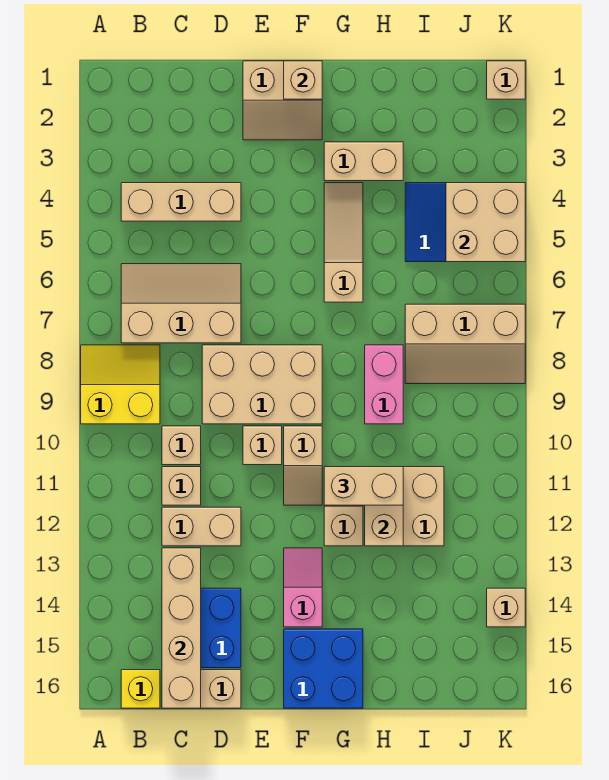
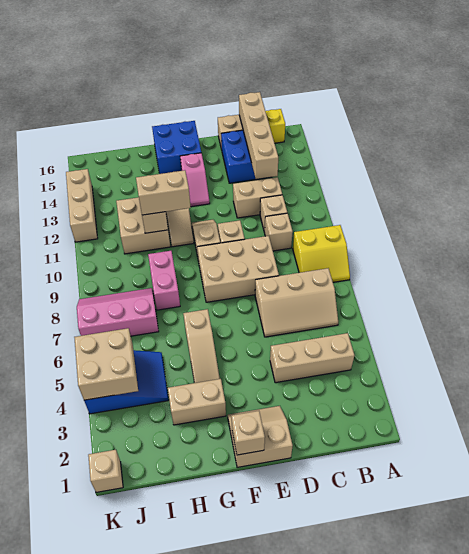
tan 2x3 slope [405,304,525,384] -> pink 2x3 slope [77,288,159,336]
tan 1x1 brick [487,588,525,627] -> tan 1x3 brick [66,169,98,242]

